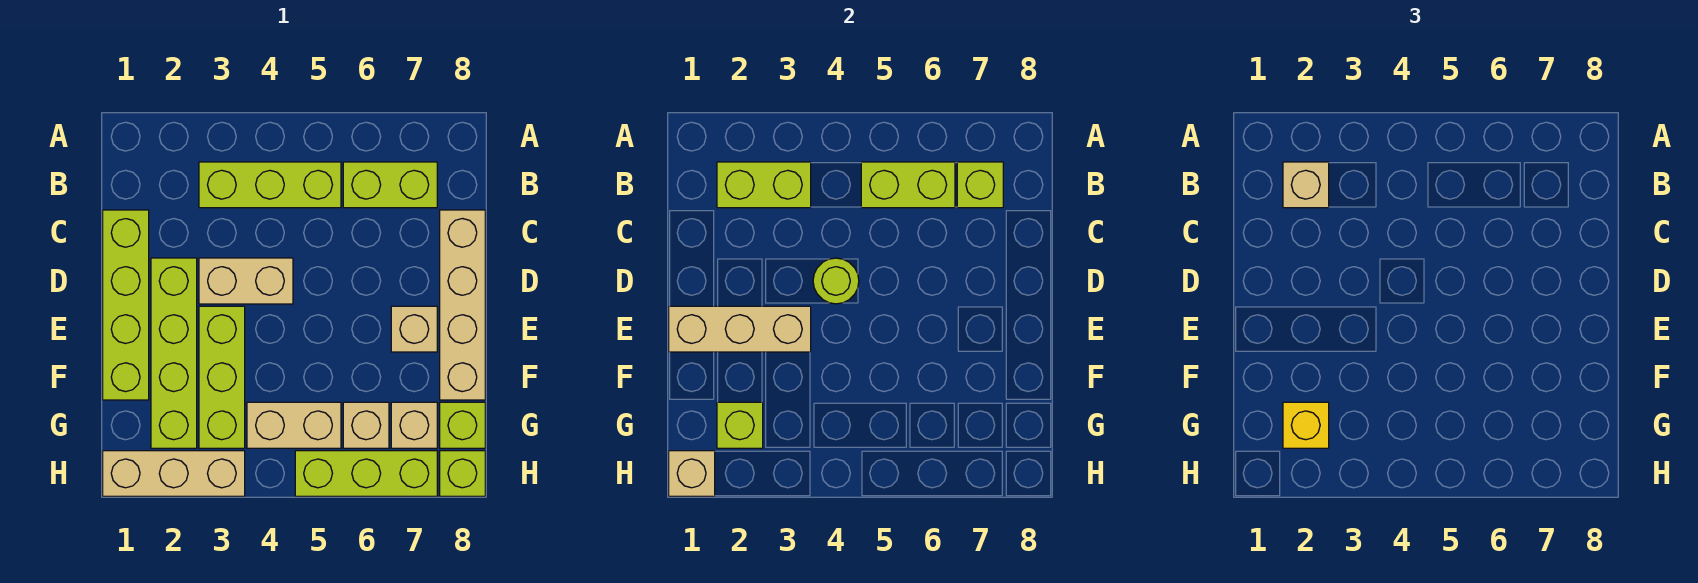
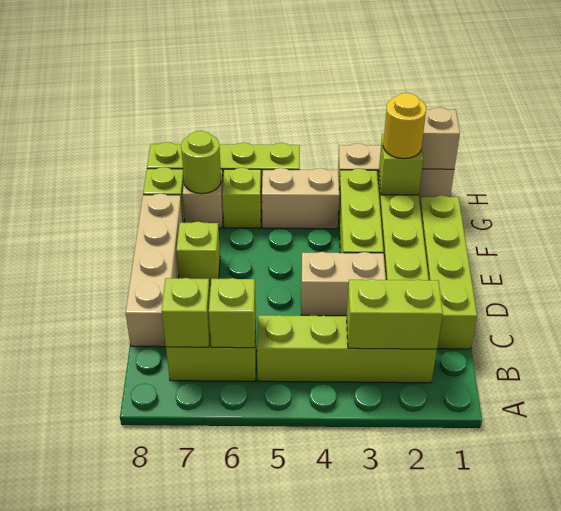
tan 1x1 brick [1283,162,1329,208] -> none
lime 1x3 brick [199,162,341,208] -> lime 1x4 brick [257,315,437,383]
lime 1x2 brick [861,162,955,208] -> lime 1x1 brick [209,278,256,348]
lime 1x1 round brick [813,258,859,304] -> lime 1x1 round brick moved to [181,131,221,194]
tan 1x3 brick [669,306,811,352] -> none
tan 1x1 brick [391,306,437,352] -> lime 1x1 brick [177,222,220,284]
yellow 1x1 brick [1283,402,1329,448] -> yellow 1x1 round brick [383,93,426,159]
tan 1x1 brick [343,402,389,448] -> lime 1x1 brick [222,168,261,228]

